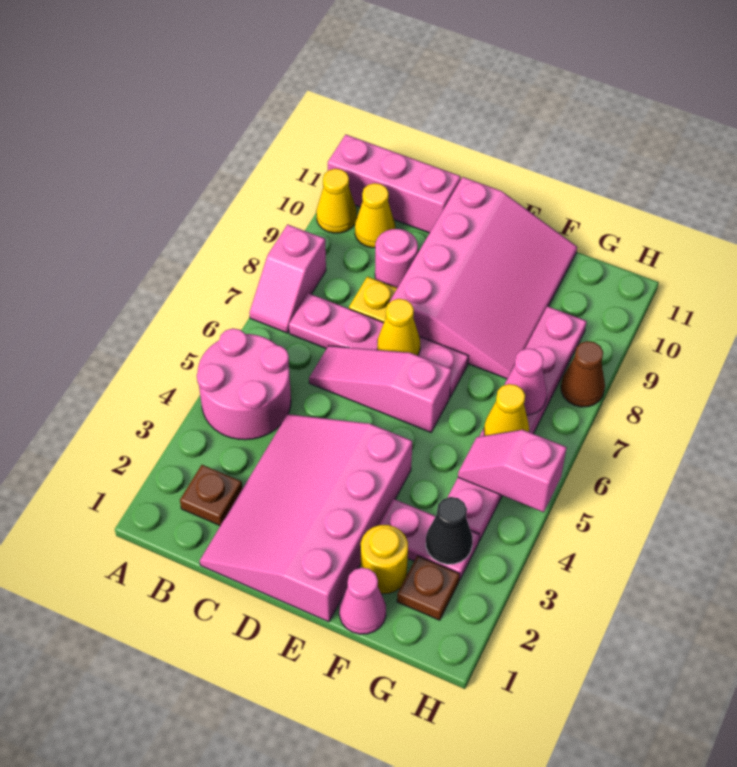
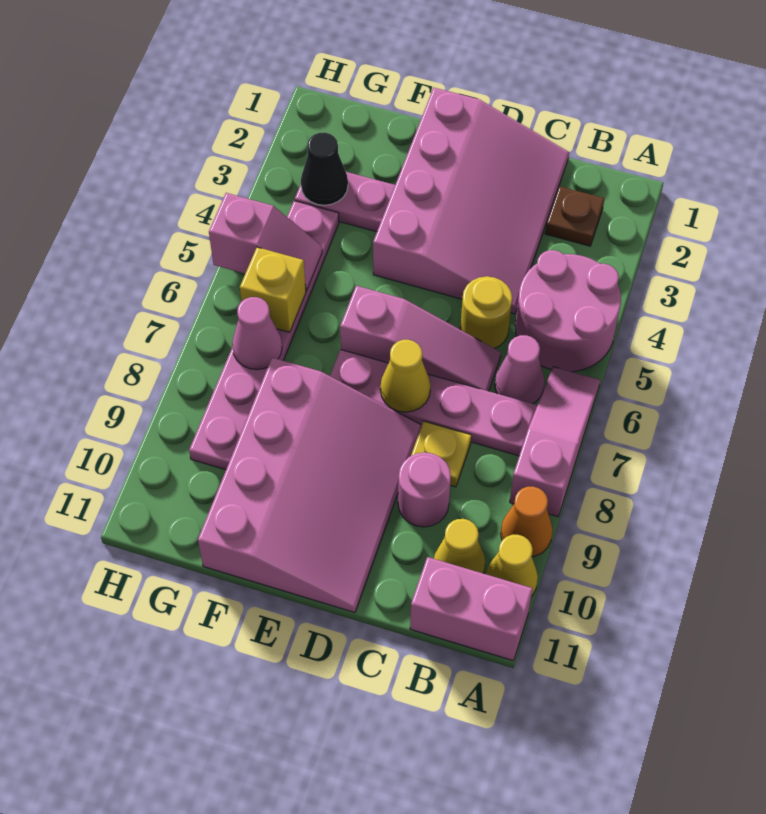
pink 1x2 slope [250,224,326,333] -> pink 1x3 slope [510,367,600,517]
none -> orange 1x1 cone [501,486,553,557]
pink 1x3 brick [328,135,461,233] -> pink 1x2 brick [410,557,533,661]
pink 3x4 slope [390,177,577,379] -> pink 3x4 slope turned to [198,358,421,613]
pink 1x1 cone [339,568,386,634] -> pink 1x1 cone moved to [495,335,545,404]
yellow 1x1 round brick [361,525,408,594] -> yellow 1x1 round brick moved to [460,276,512,348]
brown 1x1 plate [397,556,460,620] -> none
yellow 1x1 cone [484,384,529,436] -> yellow 1x1 brick [240,247,306,332]
brown 1x1 cone [561,341,605,407] -> none

